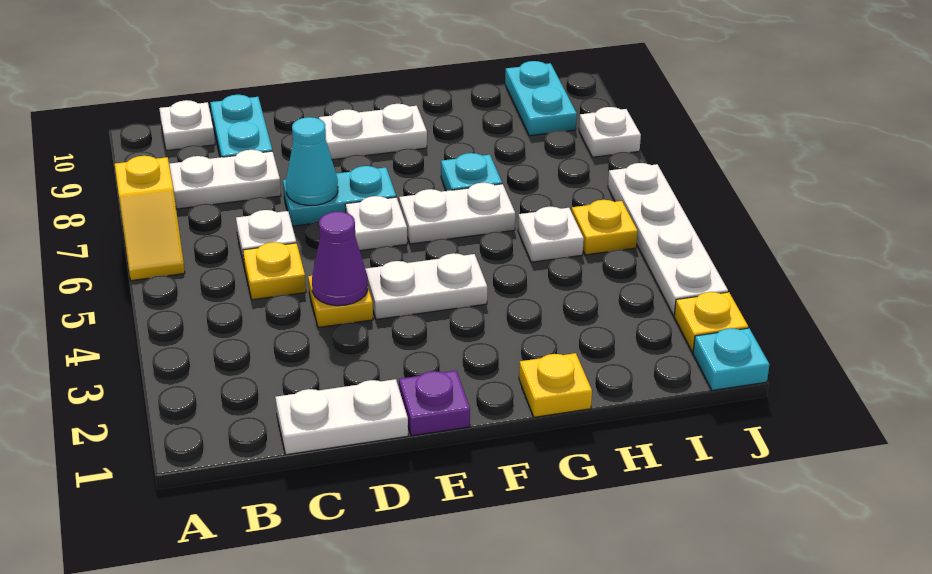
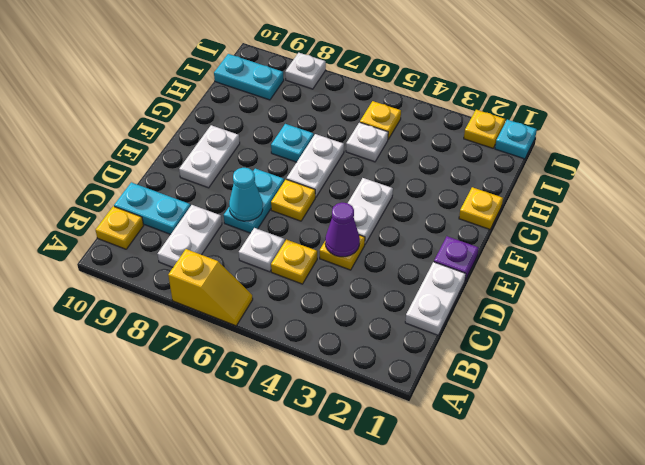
white 1x1 plate [159,100,215,151] -> yellow 1x1 plate [96,206,144,249]
white 1x1 plate [345,196,407,251] -> yellow 1x1 plate [271,180,315,221]
white 1x4 plate [608,163,728,315] -> none

